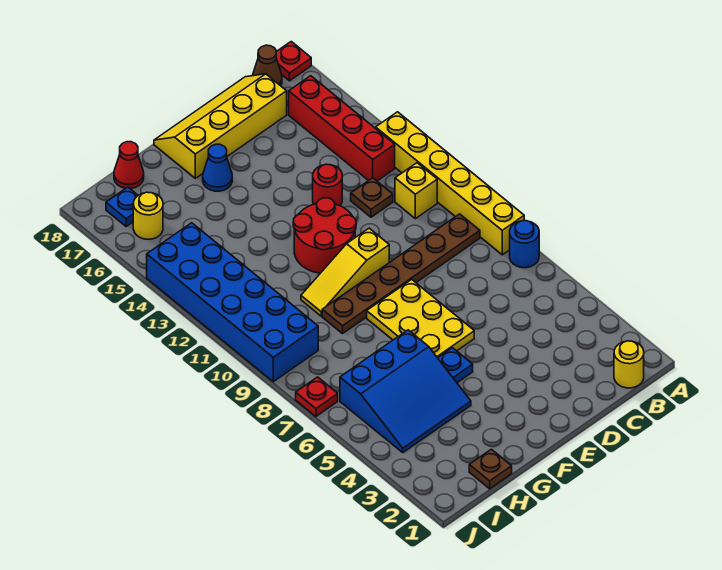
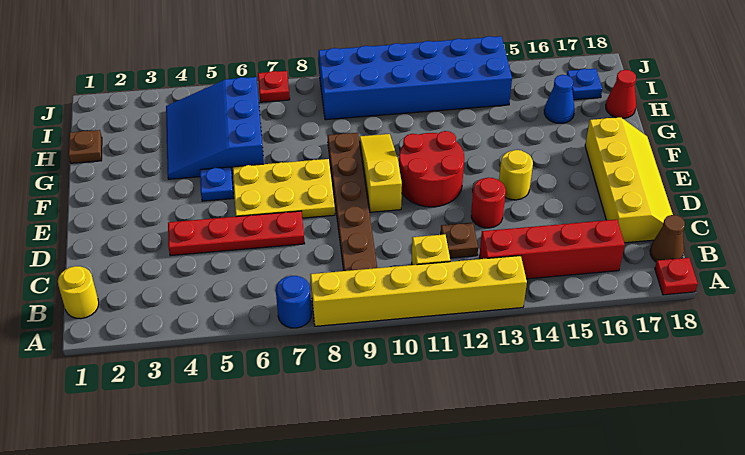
none -> red 1x4 plate [168,211,305,256]
blue 1x1 cone [203,144,232,191] -> blue 1x1 cone moved to [544,75,575,123]
yellow 1x1 round brick [133,192,163,239] -> yellow 1x1 round brick moved to [499,150,533,200]

